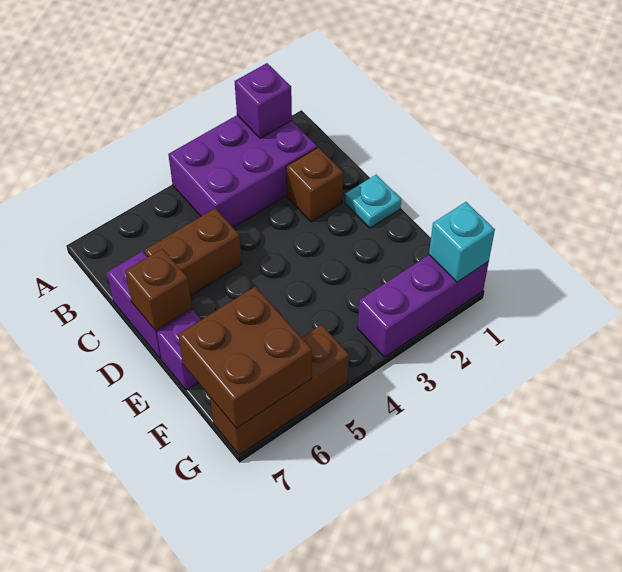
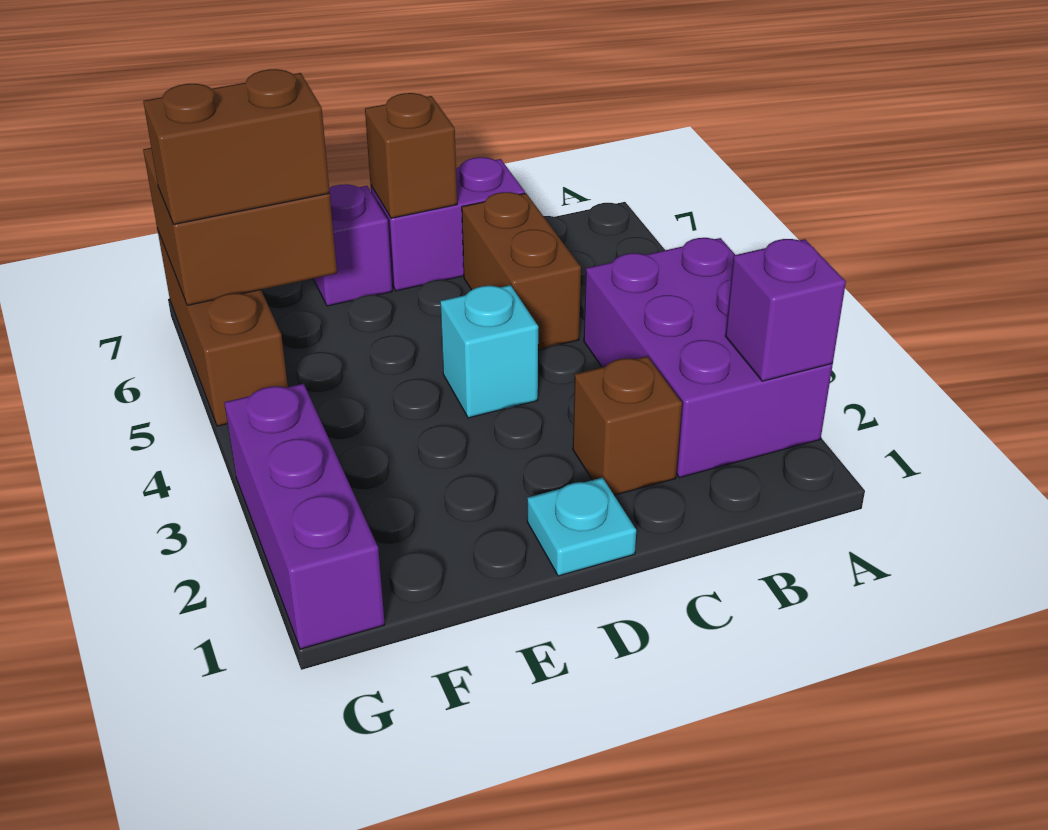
none -> brown 1x2 brick [143,69,330,224]
cyan 1x1 brick [429,202,495,282] -> cyan 1x1 brick moved to [440,285,538,418]

